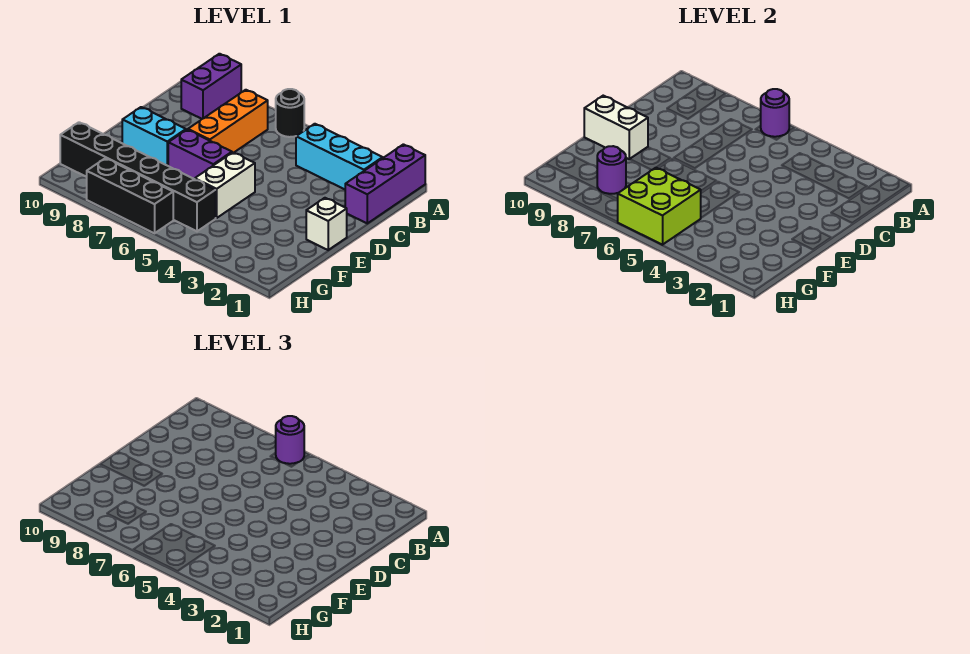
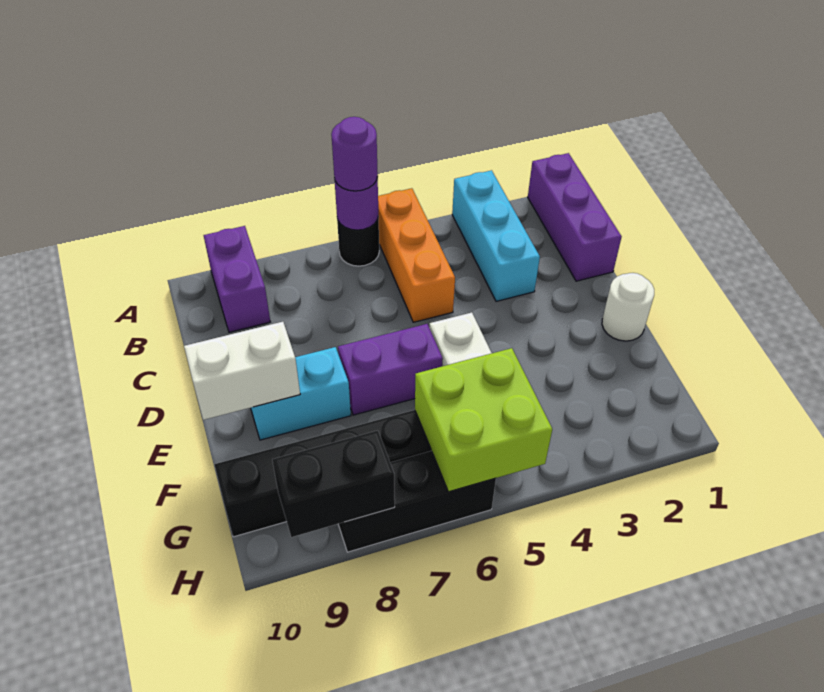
cyan 1x3 brick [296,124,383,189] -> cyan 1x3 brick turned to [452,170,540,301]
orange 1x3 brick [188,90,268,153] -> orange 1x3 brick moved to [378,188,455,322]
white 1x1 brick [306,198,347,250] -> white 1x1 round brick [602,273,654,341]
purple 1x1 round brick [597,146,626,194] -> none
none -> black 1x2 brick [272,431,395,537]

